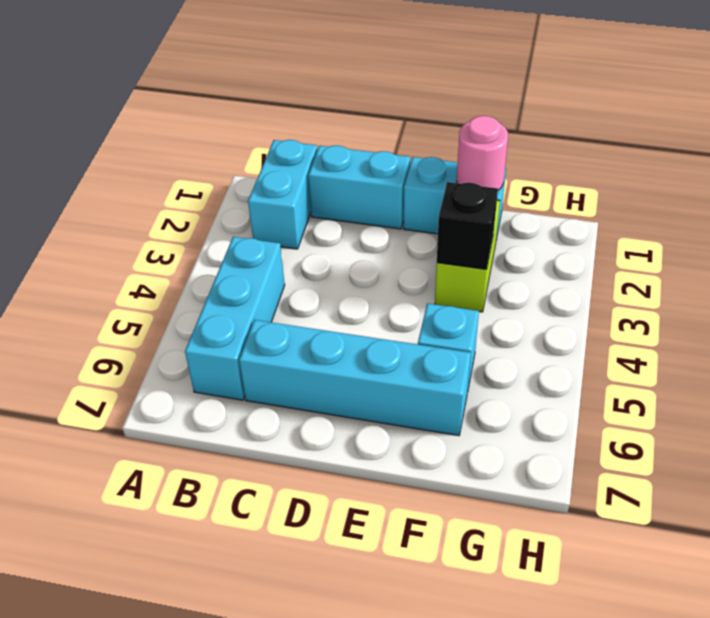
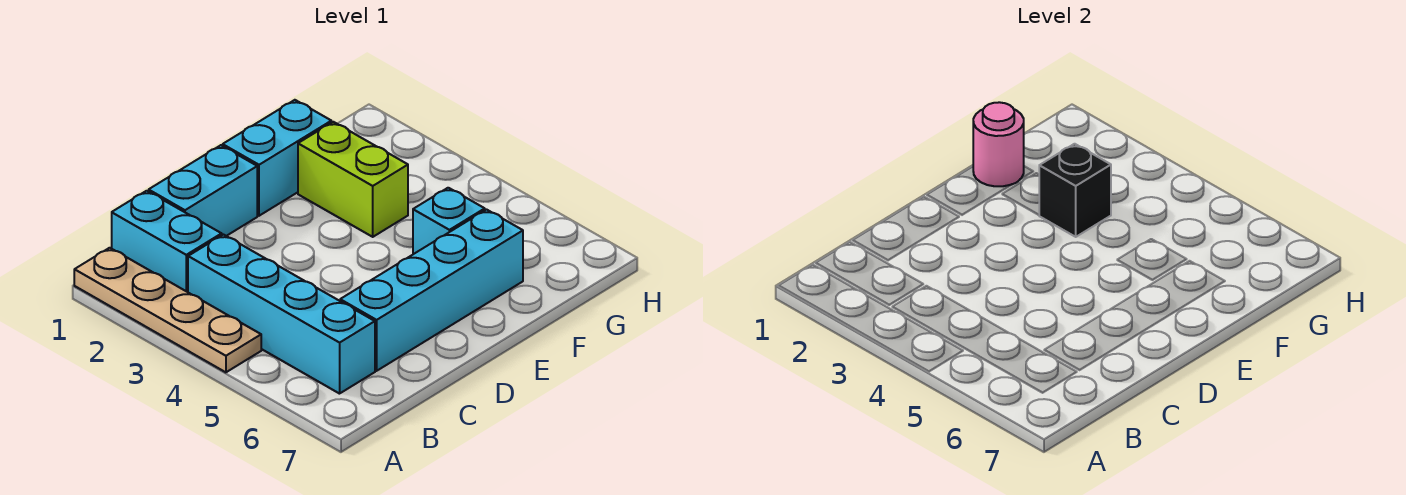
none -> tan 1x4 plate [74,248,261,372]
cyan 1x3 brick [185,237,285,400] -> cyan 1x4 brick [188,235,375,394]

